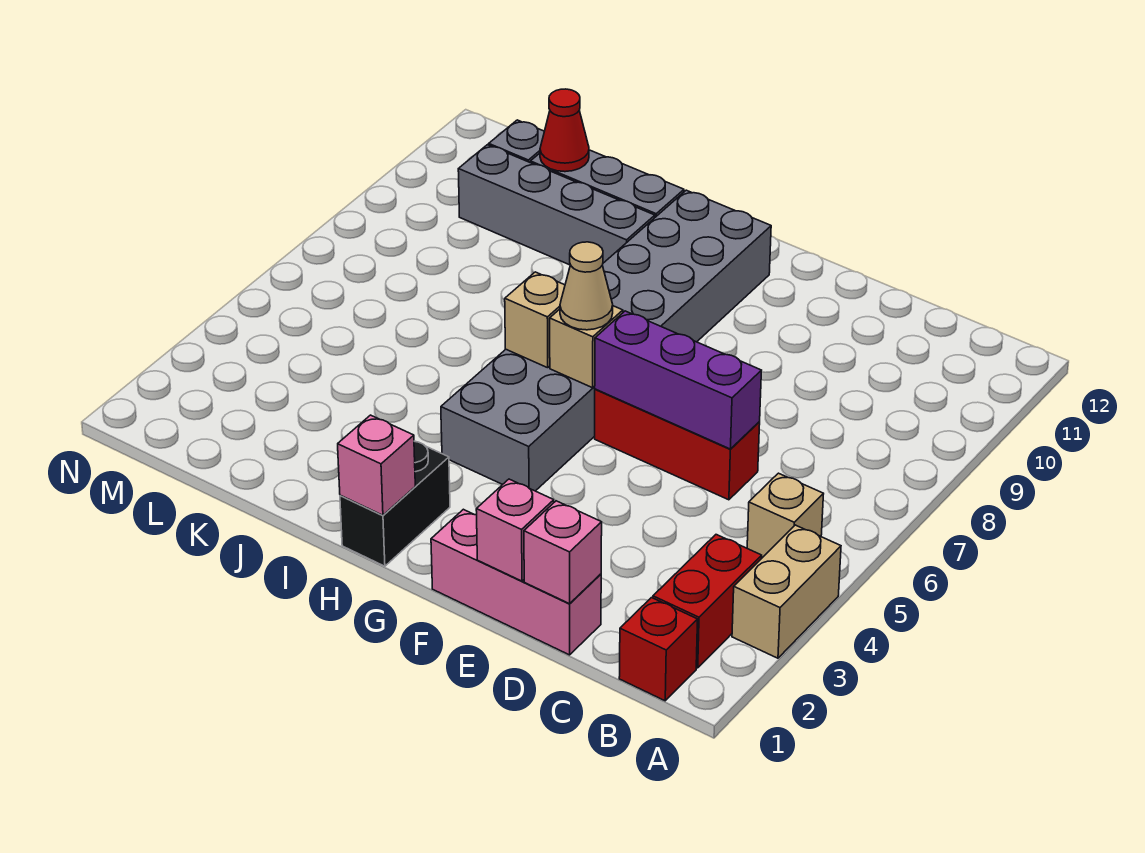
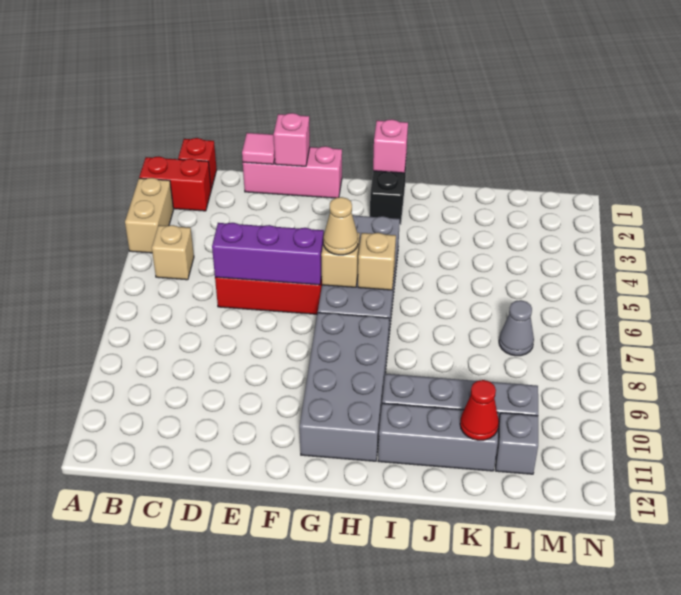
red 1x2 brick [653,535,762,668] -> red 1x2 brick turned to [139,156,211,211]
pink 1x1 brick [524,501,602,604] -> pink 1x1 tile [242,133,275,164]
none -> grey 1x1 cone [499,300,534,356]

